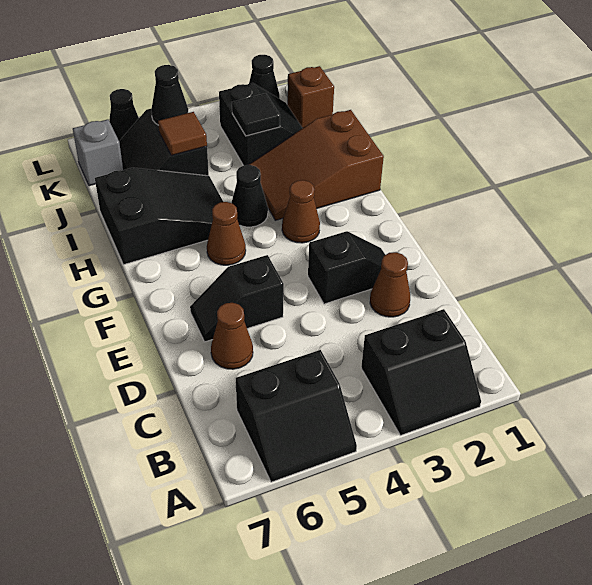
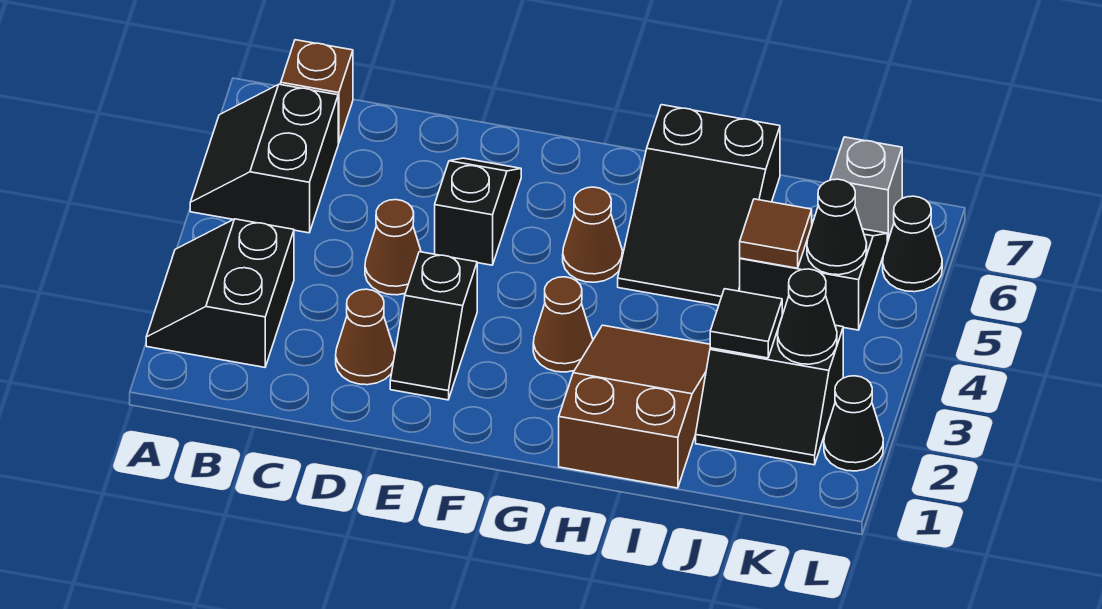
brown 1x1 cone [211,303,253,369] -> brown 1x1 cone moved to [365,200,421,295]
black 1x1 cone [232,165,268,227] -> black 1x1 cone moved to [778,269,837,364]
brown 1x1 brick [287,66,334,128] -> brown 1x1 brick moved to [281,40,353,143]

